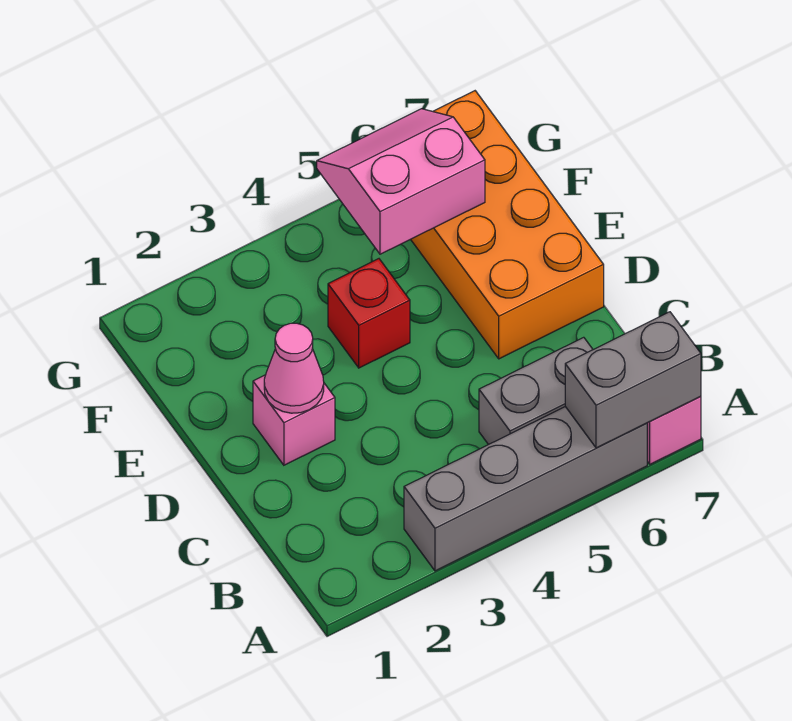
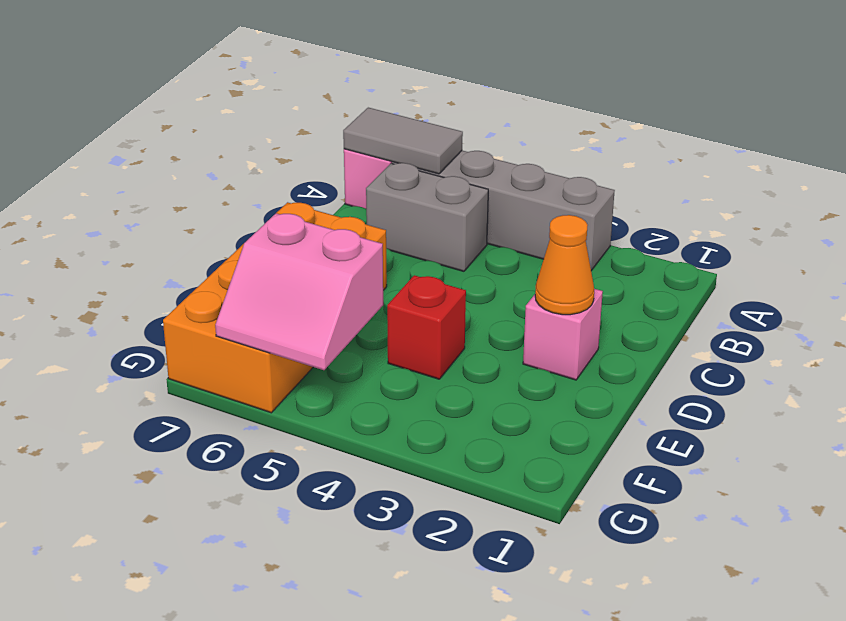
grey 1x2 brick [565,312,701,448] -> grey 1x2 tile [343,108,463,174]
pink 1x1 cone [264,323,324,413] -> orange 1x1 cone [535,215,594,315]

